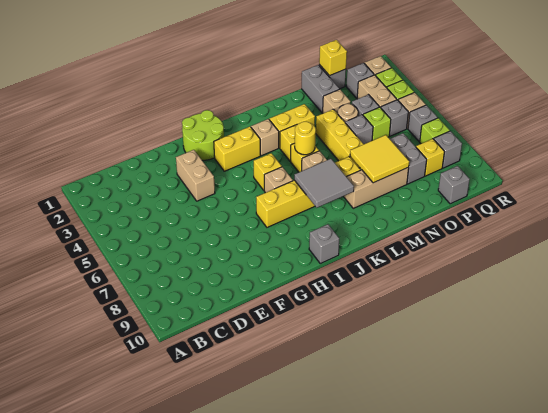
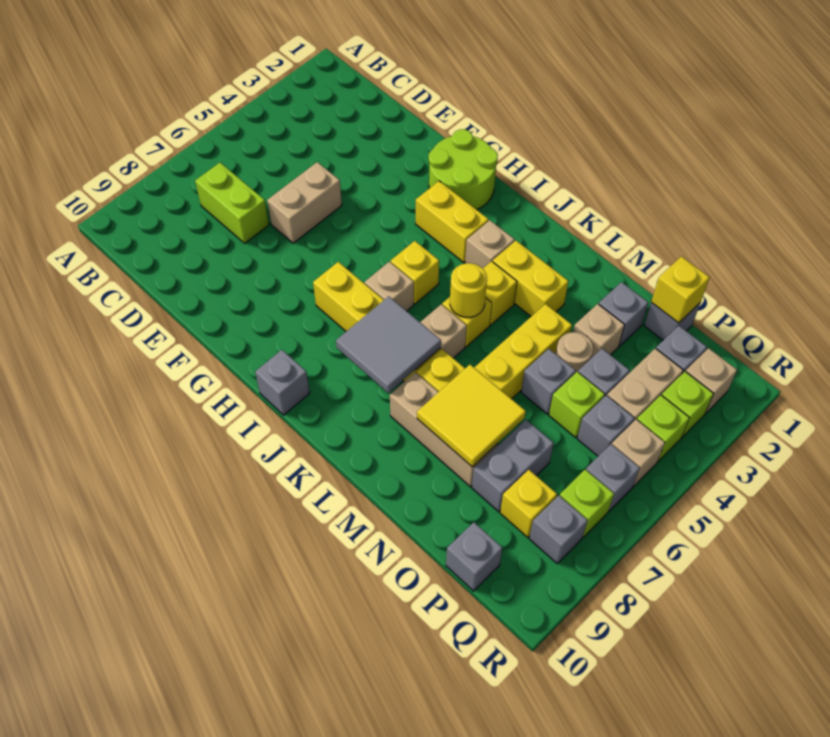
none -> lime 1x2 brick [195,163,269,243]
tan 1x2 brick [176,150,215,201] -> tan 1x2 brick moved to [267,162,342,243]
grey 1x2 brick [302,65,339,113] -> grey 1x1 brick [599,282,648,346]

